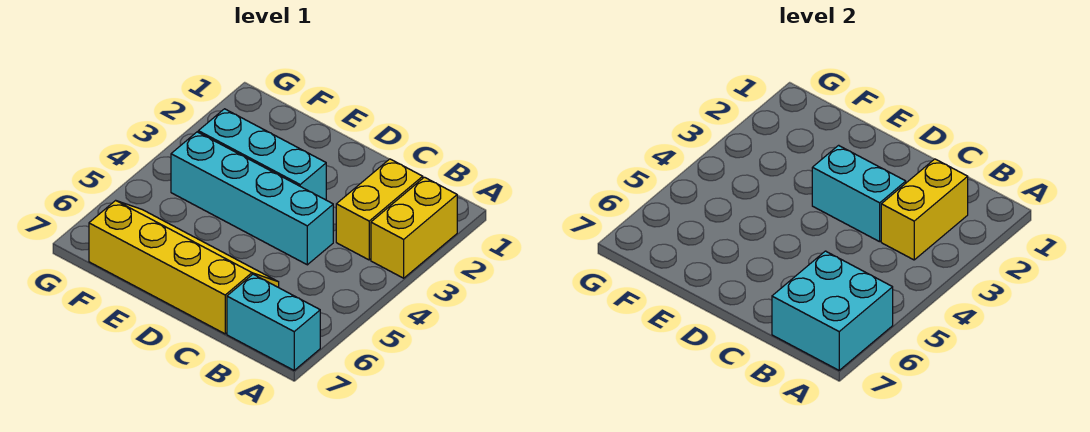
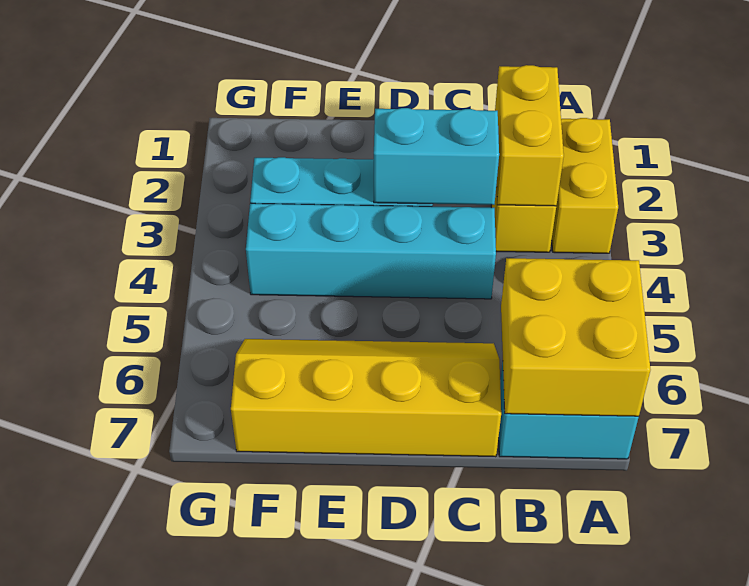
cyan 2x2 brick [772,251,893,370] -> yellow 2x2 brick [501,258,651,417]

